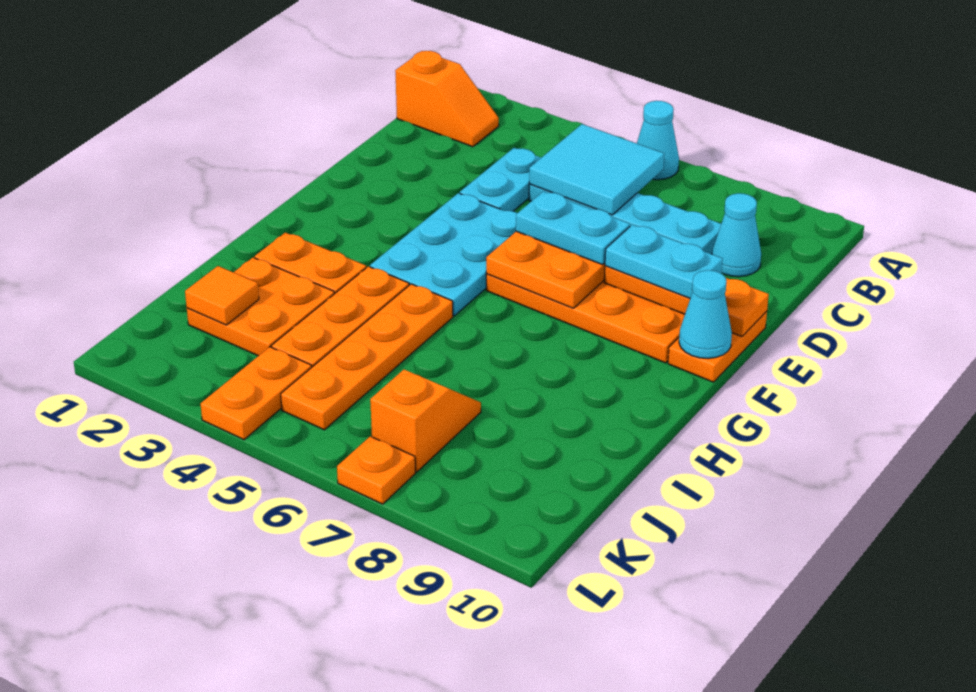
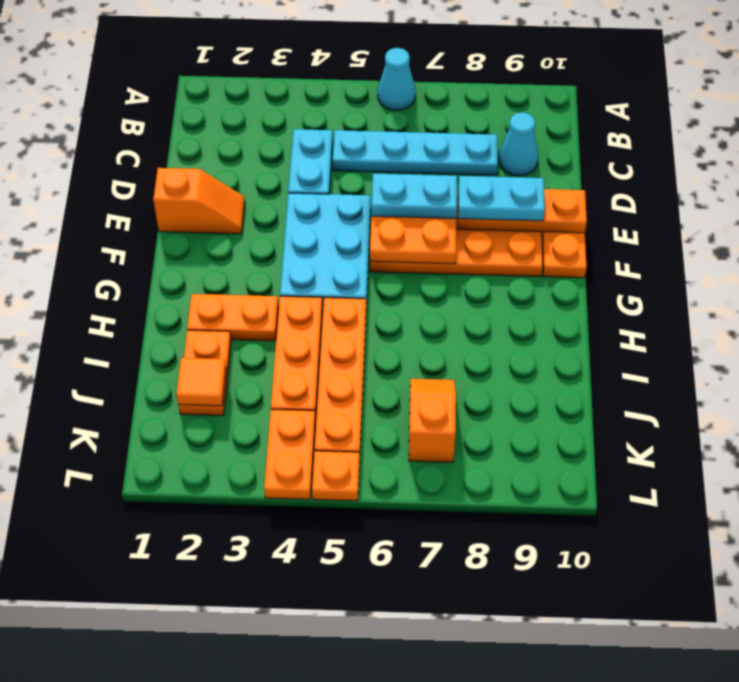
orange 1x2 slope [395,51,499,147] -> orange 1x2 slope moved to [153,168,245,234]
cyan 2x2 tile [529,124,664,215] -> none
cyan 1x1 cone [679,270,732,359] -> none
orange 2x2 plate [187,258,335,356] -> orange 1x2 plate [178,330,231,415]
orange 1x1 plate [337,436,416,504] -> orange 1x1 plate moved to [312,451,360,501]

